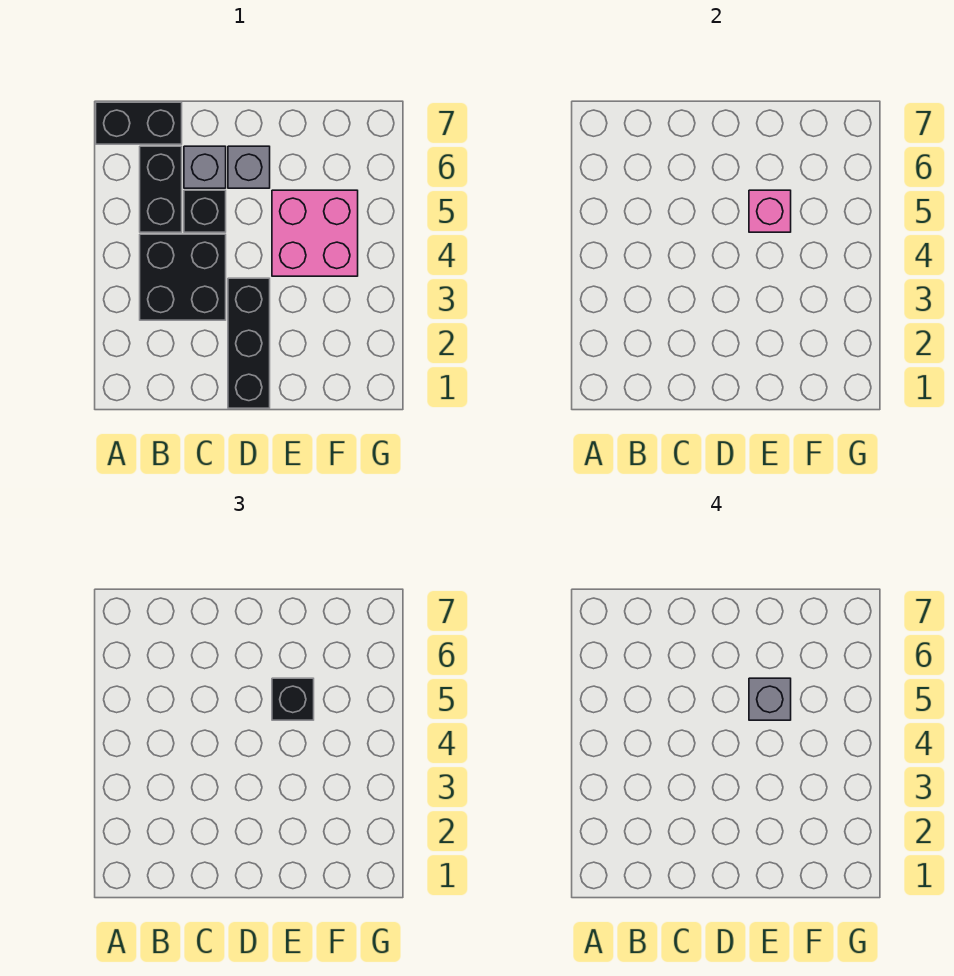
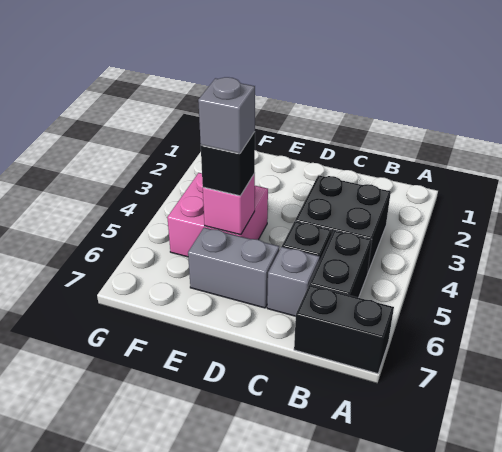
black 1x3 brick [228,278,270,408] -> none
grey 1x1 brick [228,146,270,188] -> grey 1x2 brick [188,228,279,308]

